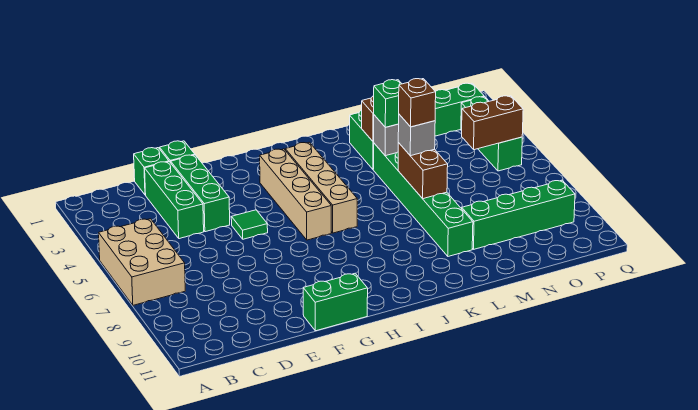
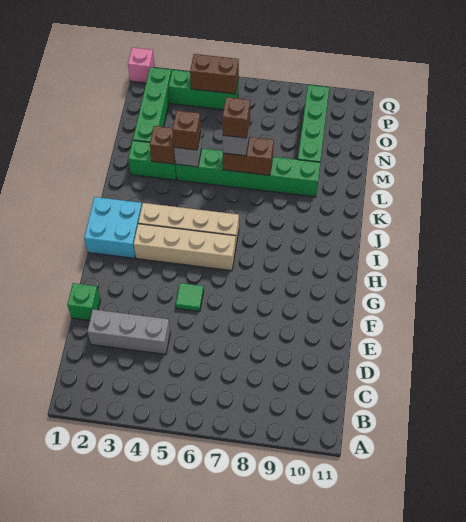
tan 2x3 brick [99,219,185,305] -> none
green 1x1 brick [134,148,169,195] -> none
green 1x3 brick [145,162,204,239] -> grey 1x3 brick [87,309,170,354]
green 1x3 brick [171,155,230,232] -> none
green 1x2 brick [303,273,368,331] -> none
none -> cyan 2x2 brick [84,197,142,258]
green 1x1 brick [374,80,402,127] -> brown 1x1 brick [172,111,201,150]
brown 1x2 brick [462,96,523,150] -> brown 1x2 brick turned to [190,54,239,94]
none -> pink 1x1 brick [128,48,155,83]

